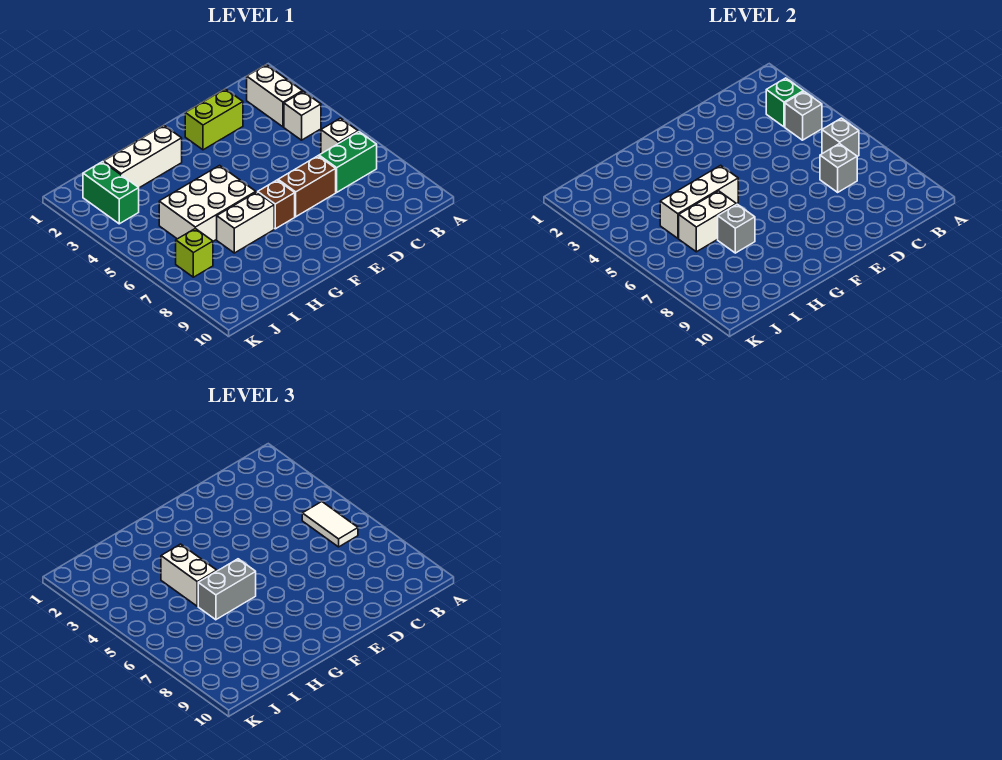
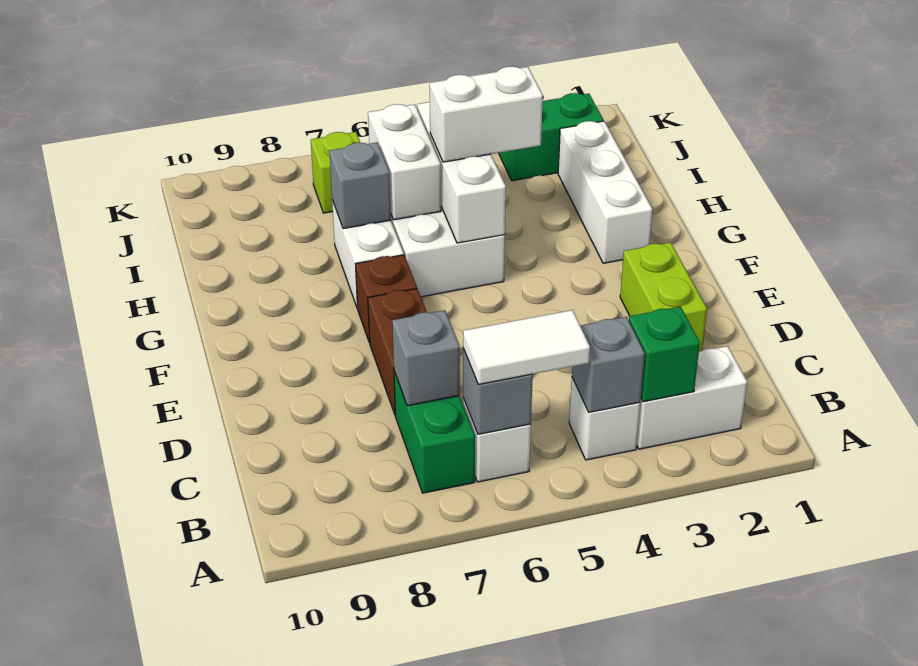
grey 1x2 brick [198,559,256,620] -> none

